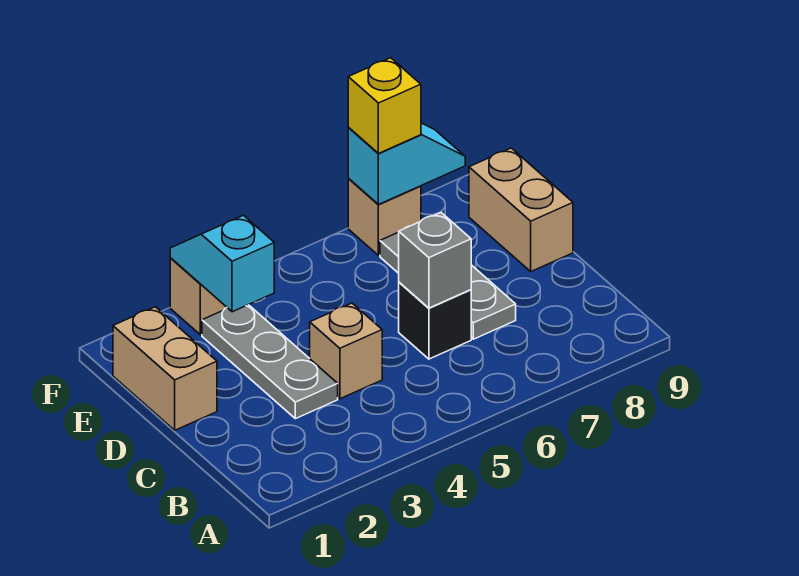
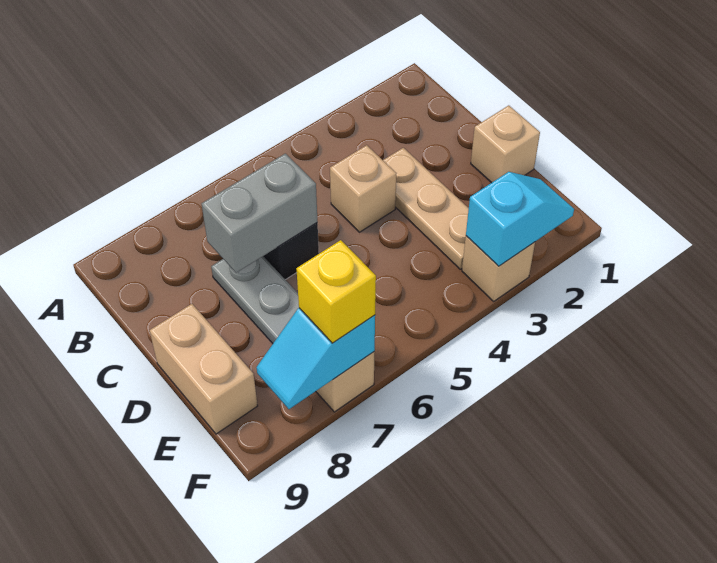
grey 1x3 plate [202,305,338,419] -> tan 1x3 plate [383,148,469,269]
grey 1x1 brick [399,213,471,308] -> grey 1x2 brick [202,154,318,273]
tan 1x2 brick [113,307,217,430] -> tan 1x1 brick [471,105,540,183]
cyan 1x2 slope [170,215,274,312] -> cyan 1x2 slope turned to [466,172,574,266]

